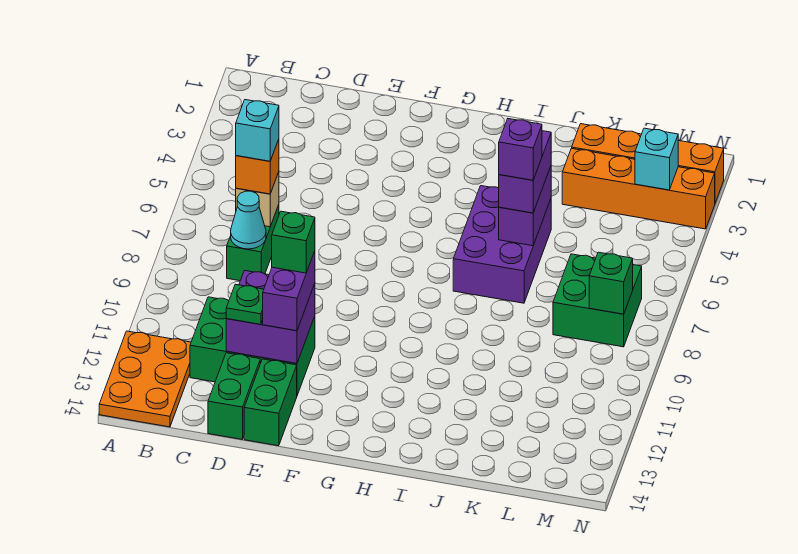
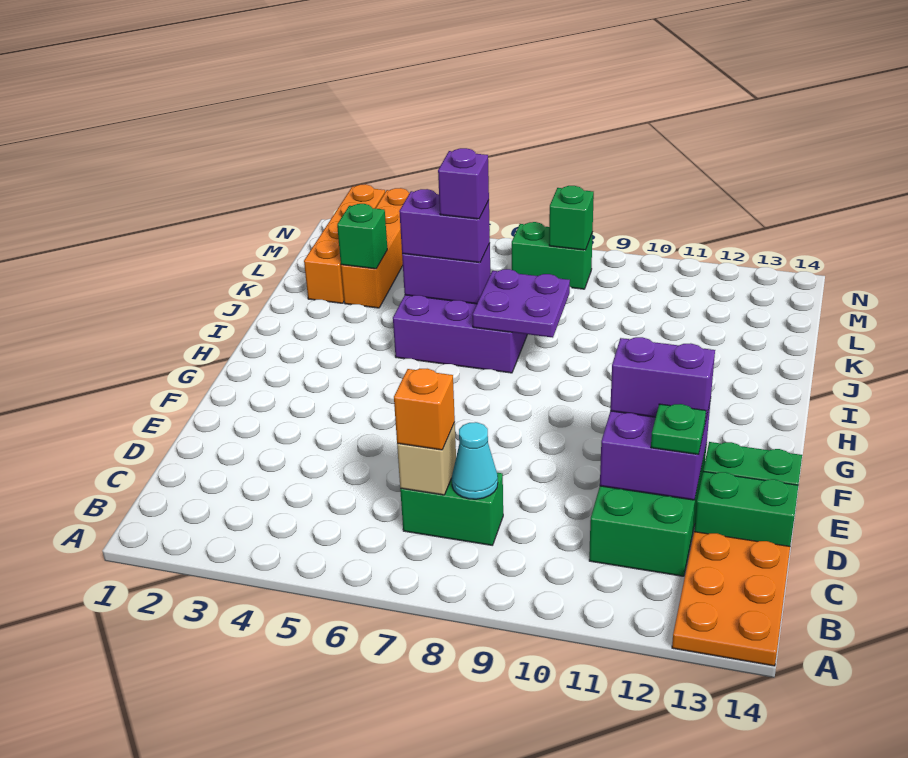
orange 2x3 plate [99,331,191,427] -> orange 2x3 plate turned to [672,532,790,666]
cyan 1x1 brick [236,100,279,161] -> none
green 1x1 brick [272,211,315,273] -> green 1x1 brick moved to [337,204,387,269]
none -> purple 2x2 plate [472,269,570,338]
green 2x2 brick [553,254,642,347] -> green 1x2 brick [512,222,593,289]
cyan 1x1 brick [635,128,678,190] -> none

